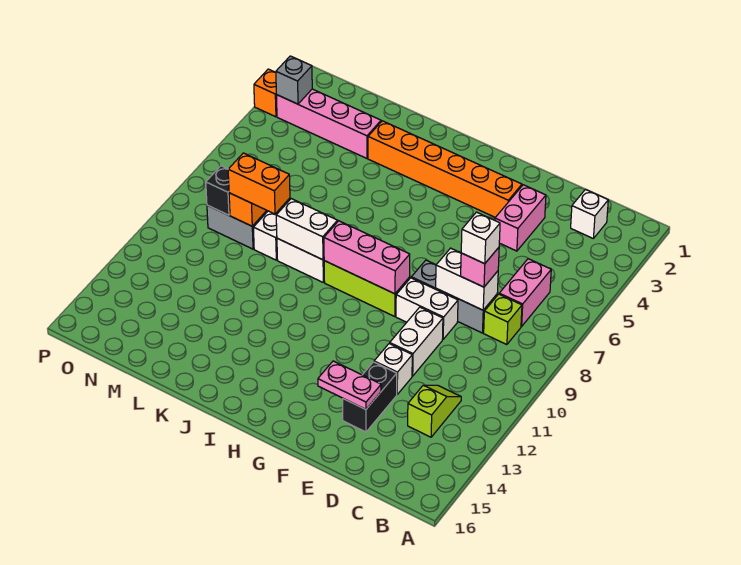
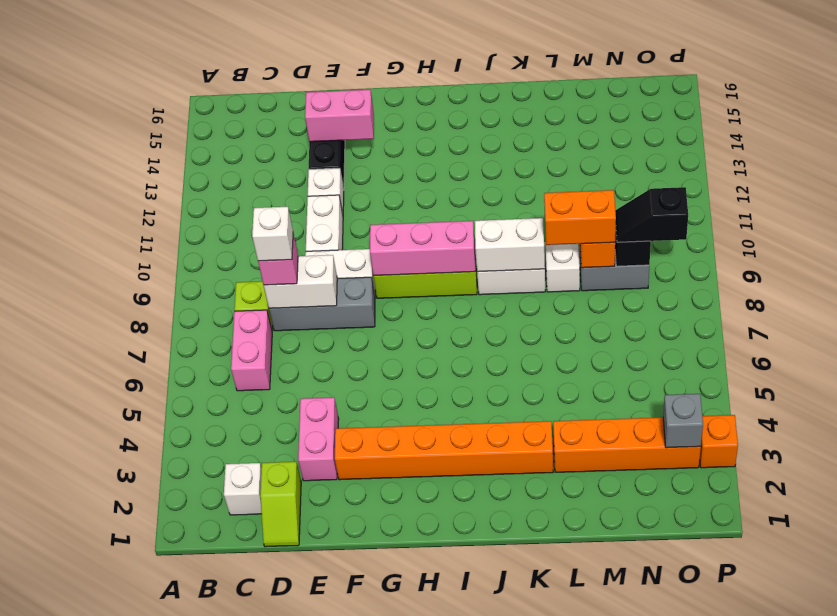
lime 1x2 slope [408,385,461,437] -> lime 1x2 slope moved to [260,462,301,547]
pink 1x2 plate [318,361,381,409] -> pink 1x2 brick [305,90,374,142]
pink 1x4 brick [276,89,381,158] -> orange 1x4 brick [553,417,701,472]
none -> black 1x2 slope [615,187,688,242]

